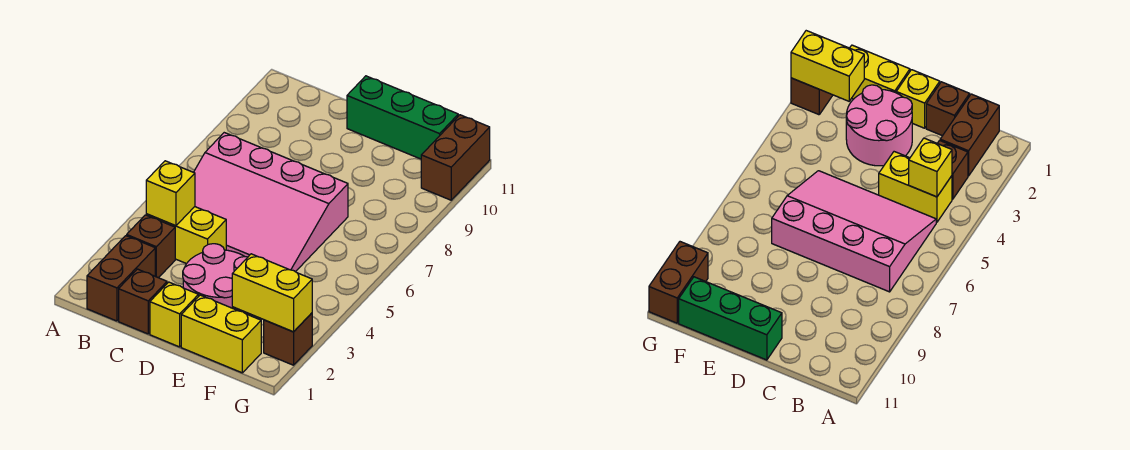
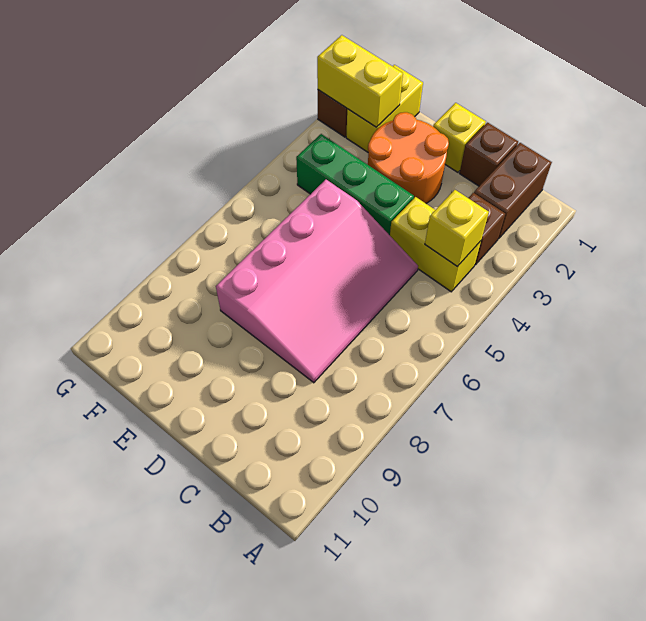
pink 3x4 slope [194,133,348,272] -> pink 3x4 slope turned to [216,180,418,383]
pink 2x2 round brick [183,244,253,316] -> orange 2x2 round brick [368,112,449,203]
green 1x3 brick [347,76,458,159] -> green 1x3 brick moved to [296,134,414,235]
yellow 1x2 brick [181,295,261,373] -> yellow 1x2 brick turned to [346,65,423,152]
brown 1x2 brick [421,115,490,200] -> none

